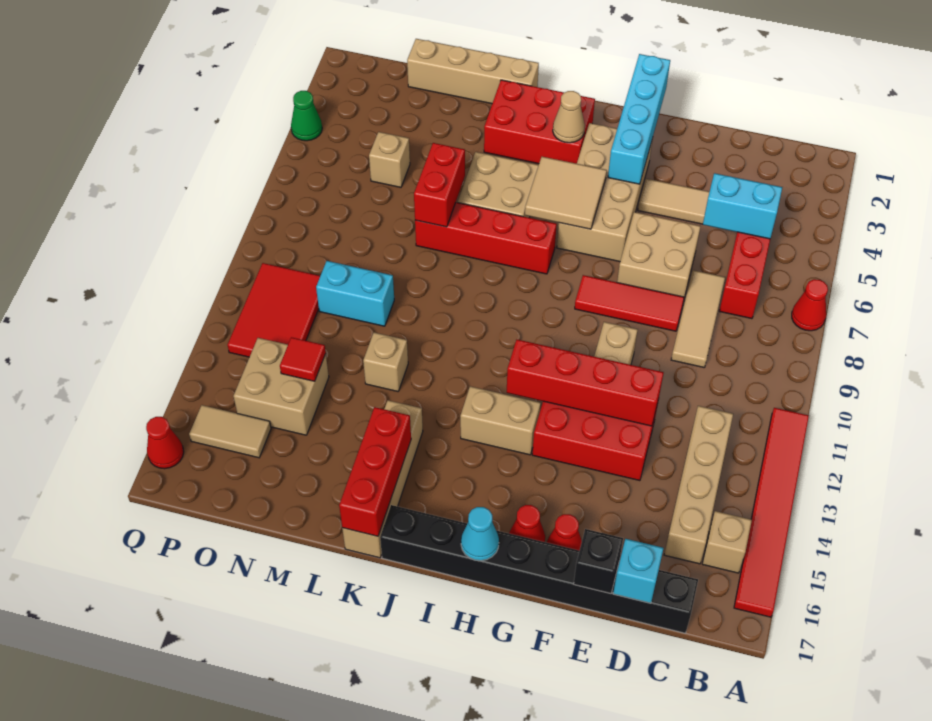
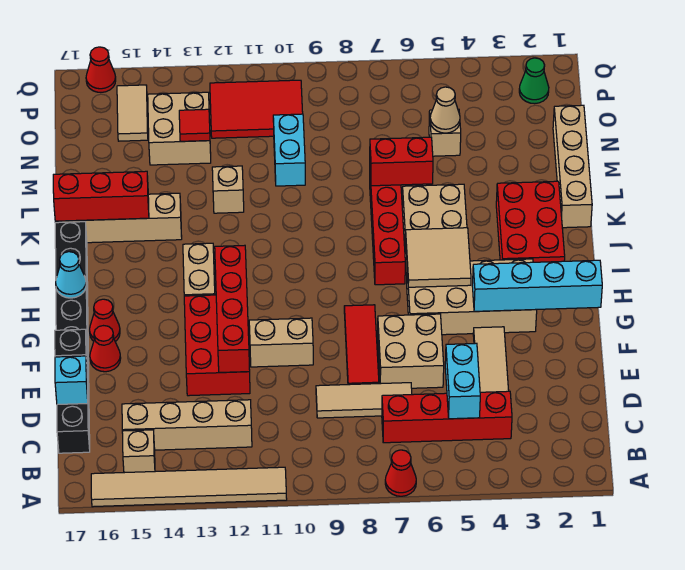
red 1x6 tile [734,408,809,617] -> tan 1x6 tile [91,467,287,507]
tan 1x1 cone [553,91,585,143] -> tan 1x1 cone moved to [430,87,460,133]
green 1x1 cone [291,91,322,141] -> green 1x1 cone moved to [519,58,549,104]

